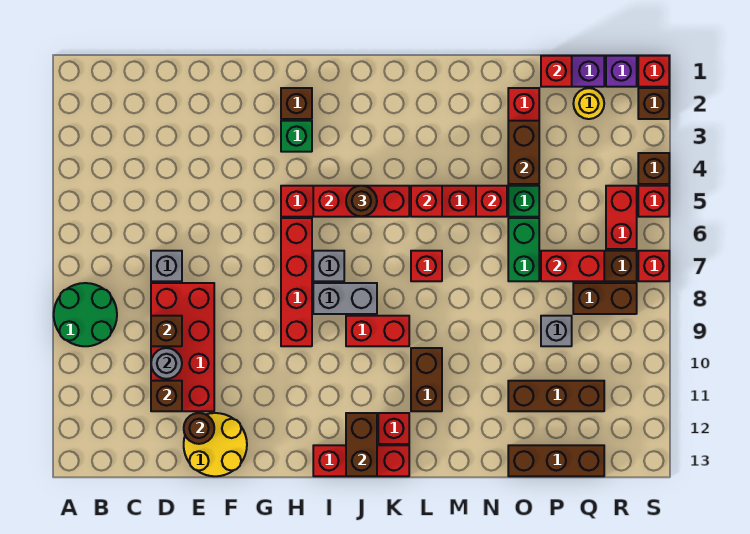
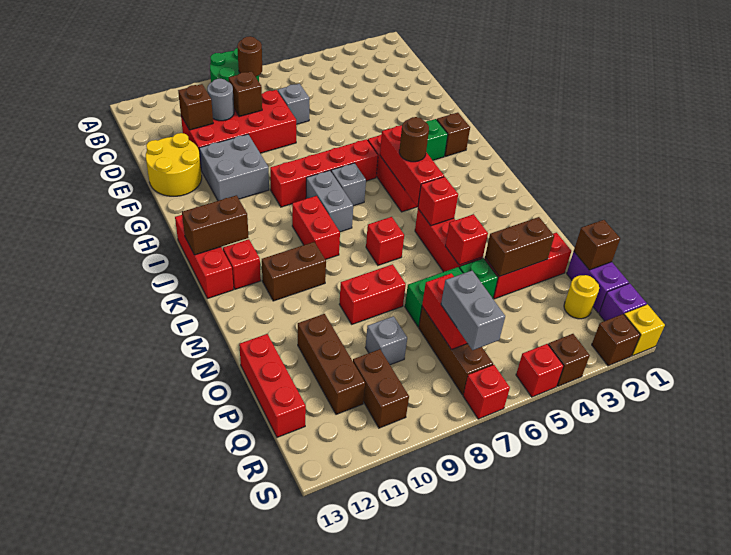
brown 1x1 round brick [184,413,214,444] -> brown 1x1 round brick moved to [237,36,262,77]
none -> grey 2x2 brick [199,134,269,201]
brown 1x3 brick [508,445,604,476] -> red 1x3 brick [239,334,306,437]
red 1x1 brick [541,56,572,87] -> brown 1x1 brick [574,220,620,270]
none -> grey 1x2 brick [441,271,505,350]
brown 1x2 brick [573,283,637,314] -> brown 1x2 brick moved to [353,349,409,428]
red 1x2 brick [606,186,637,249] -> red 1x2 brick moved to [339,264,406,324]
red 1x1 brick [638,56,669,87] -> yellow 1x1 brick [624,304,665,356]

